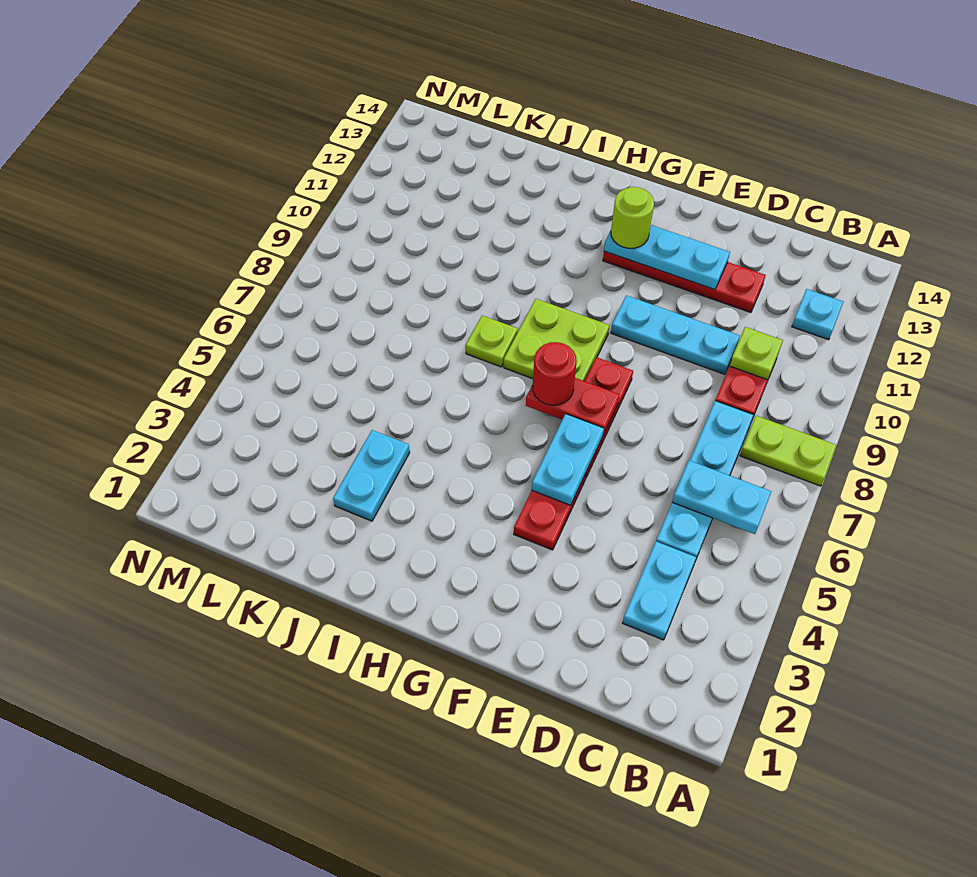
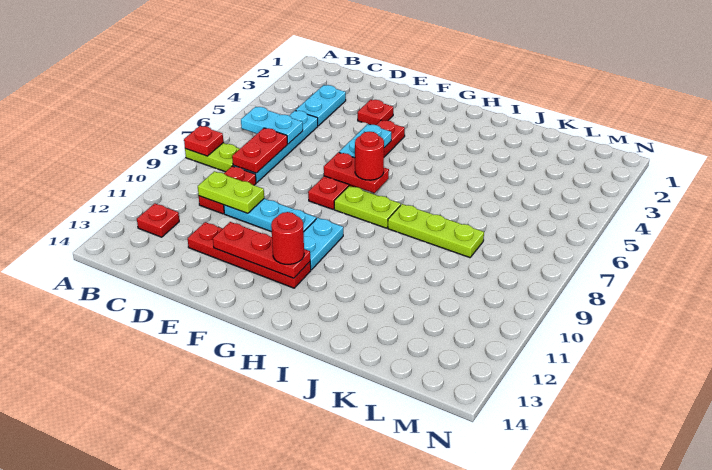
none -> red 1x1 plate [184,126,223,156]
cyan 1x1 plate [792,289,843,340] -> red 1x1 plate [137,203,179,237]
none -> red 1x2 plate [232,128,287,173]
lime 1x1 plate [730,327,783,380] -> lime 1x2 plate [198,171,264,213]
none -> red 1x1 plate [358,100,393,125]
cyan 1x3 plate [604,225,730,290] -> red 1x3 plate [213,222,310,278]
lime 2x2 plate [504,299,609,381] -> lime 1x2 plate [334,186,401,228]
lime 1x1 round brick [611,187,654,248] -> red 1x1 round brick [271,212,304,264]
lime 1x1 plate [466,316,518,367] -> lime 1x3 plate [388,204,484,258]
cyan 1x2 plate [333,430,410,521] -> cyan 1x2 plate moved to [303,218,343,270]

